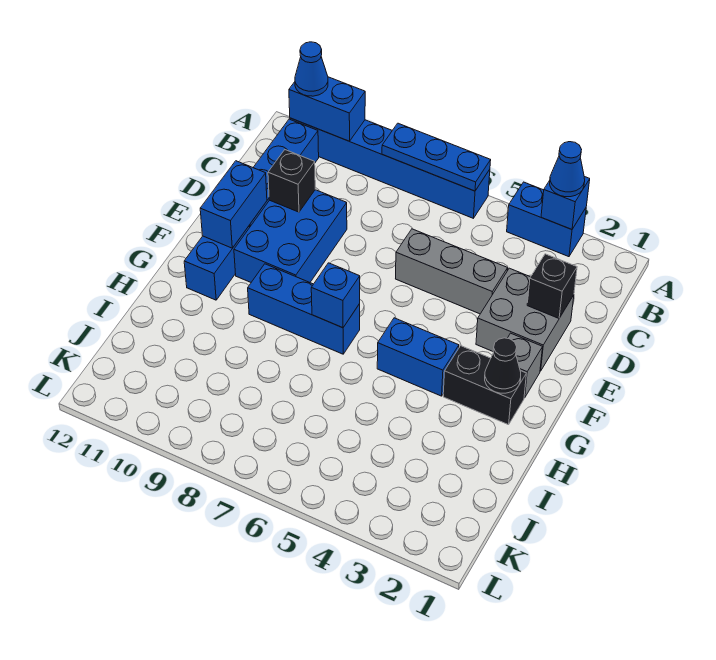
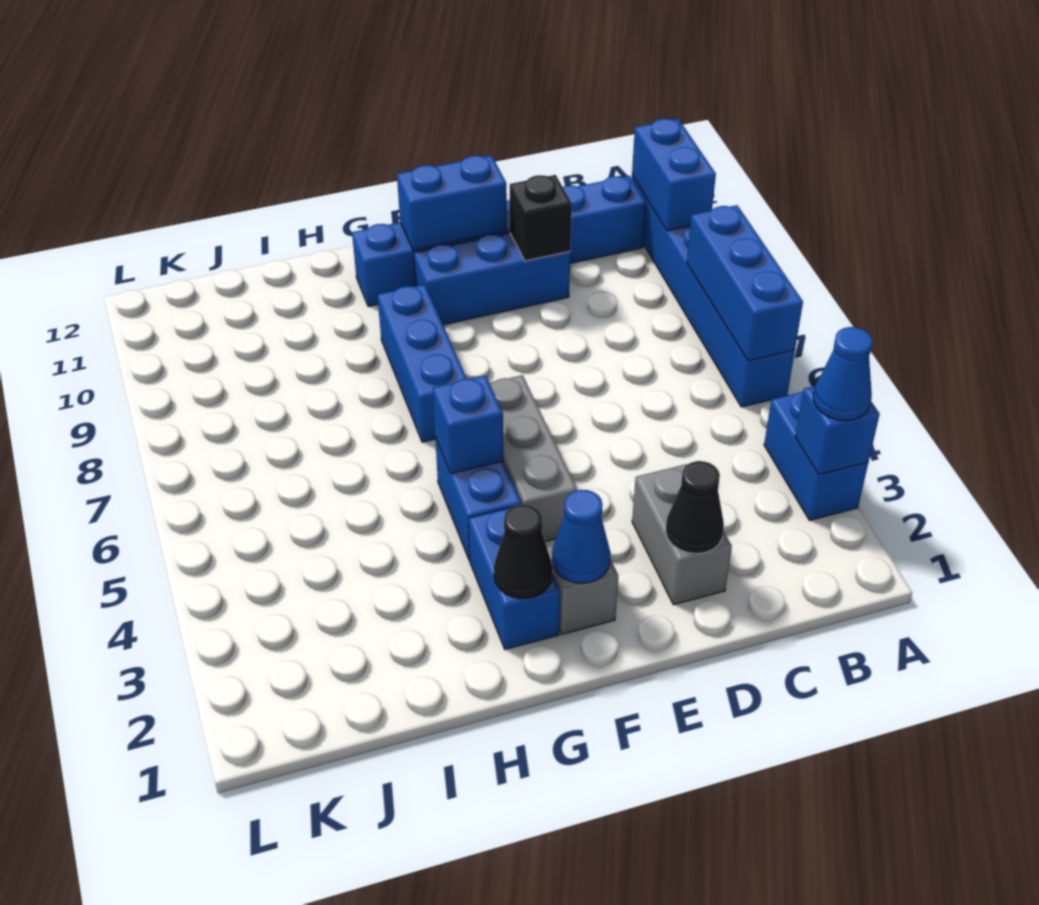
blue 1x3 plate [382,123,491,191] -> blue 1x3 brick [687,205,803,361]
blue 1x1 cone [295,42,328,96] -> blue 1x1 cone moved to [552,490,611,583]
grey 2x2 brick [476,268,574,371] -> grey 1x2 brick [632,464,732,605]
black 1x1 brick [527,254,577,318] -> black 1x1 cone [666,461,724,554]
grey 1x3 brick [396,229,508,314] -> grey 1x3 brick moved to [490,375,577,542]
blue 2x3 brick [234,190,347,282] -> blue 1x3 brick [414,232,570,325]
black 1x2 brick [443,346,526,425] -> blue 1x2 brick [469,507,560,650]
blue 1x1 brick [311,263,360,328] -> blue 1x1 brick moved to [433,376,503,474]

